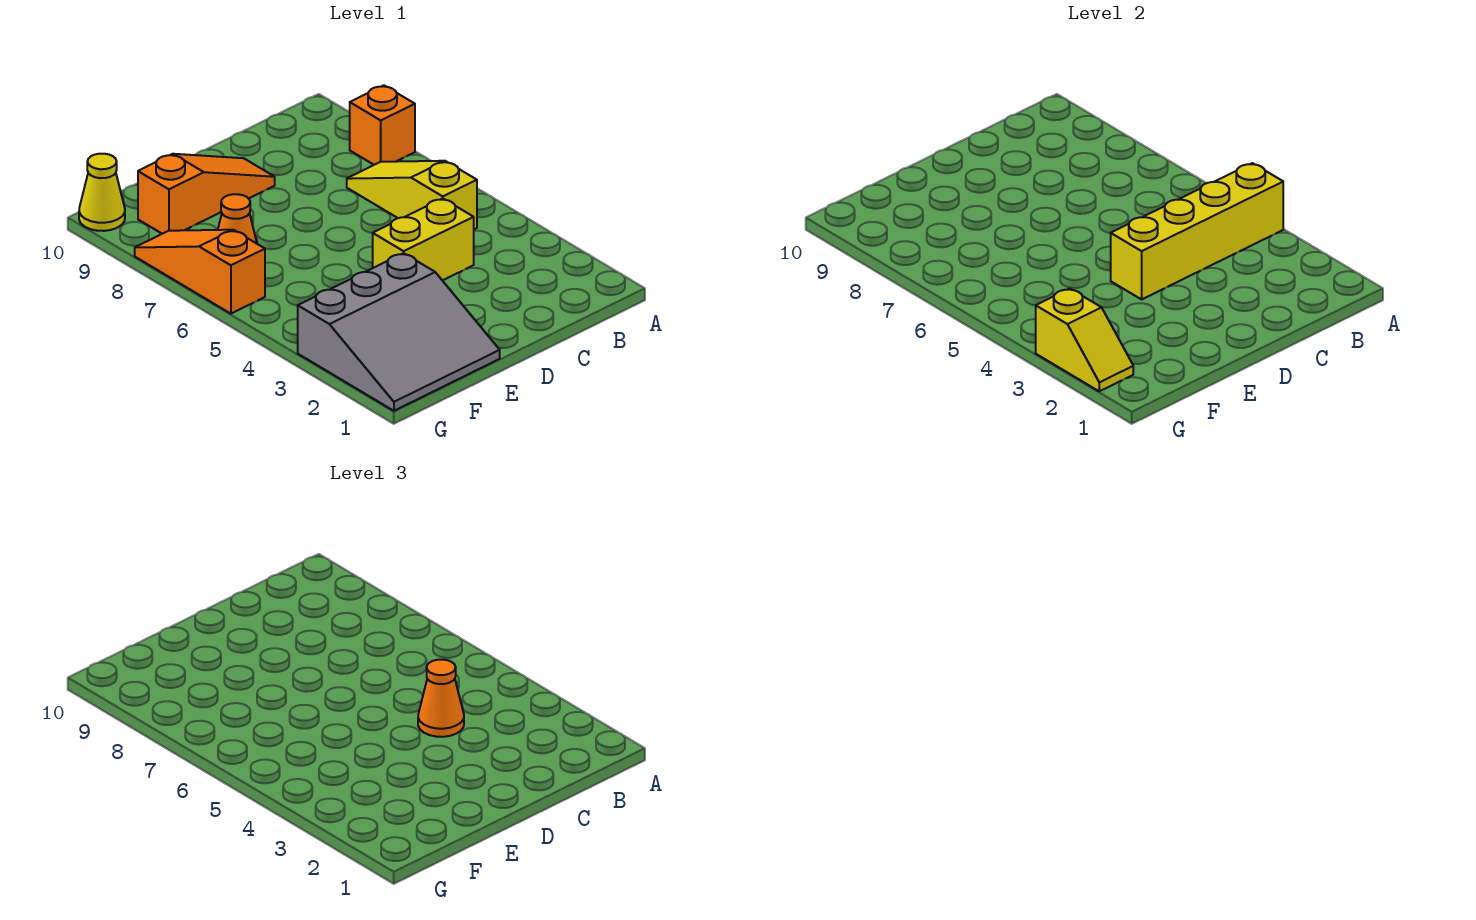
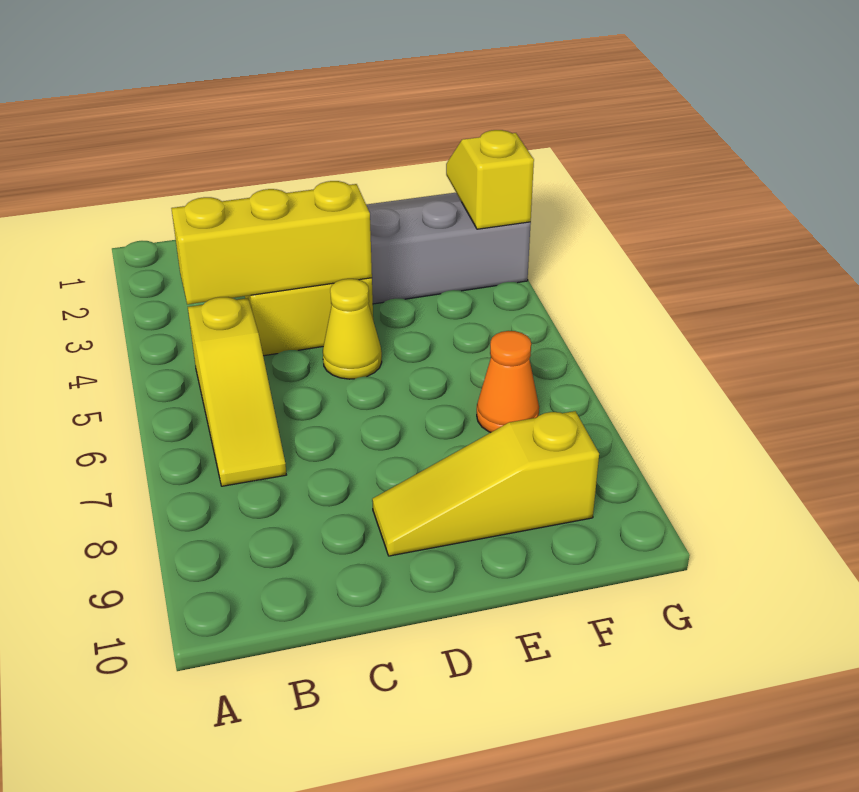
yellow 1x4 brick [1111,163,1283,299] -> yellow 1x3 brick [171,181,372,304]
orange 1x1 brick [350,85,415,165] -> none
orange 1x1 cone [418,660,464,737] -> none
orange 1x3 slope [138,154,275,234] -> yellow 1x3 slope [372,411,599,556]
orange 1x3 slope [135,230,265,314] -> none
yellow 1x1 cone [79,154,125,231] -> yellow 1x1 cone moved to [323,279,382,379]

